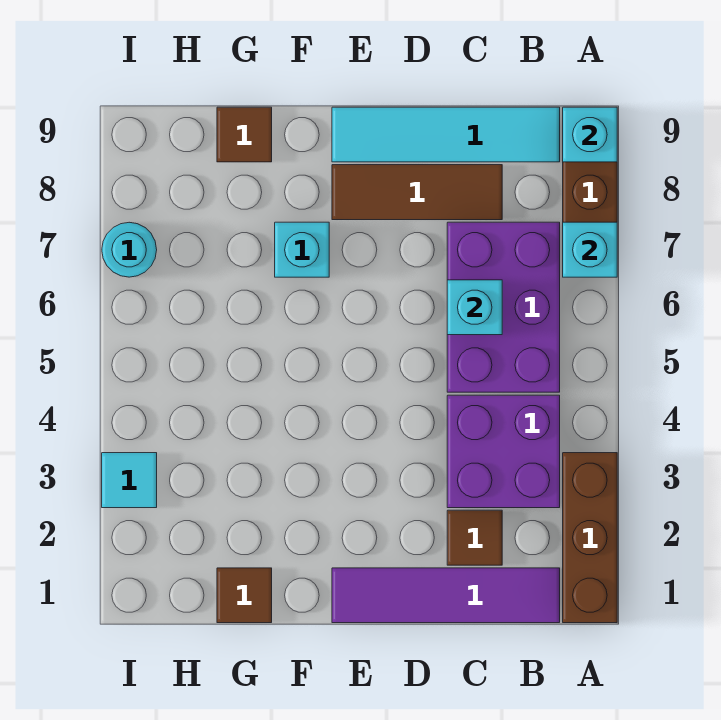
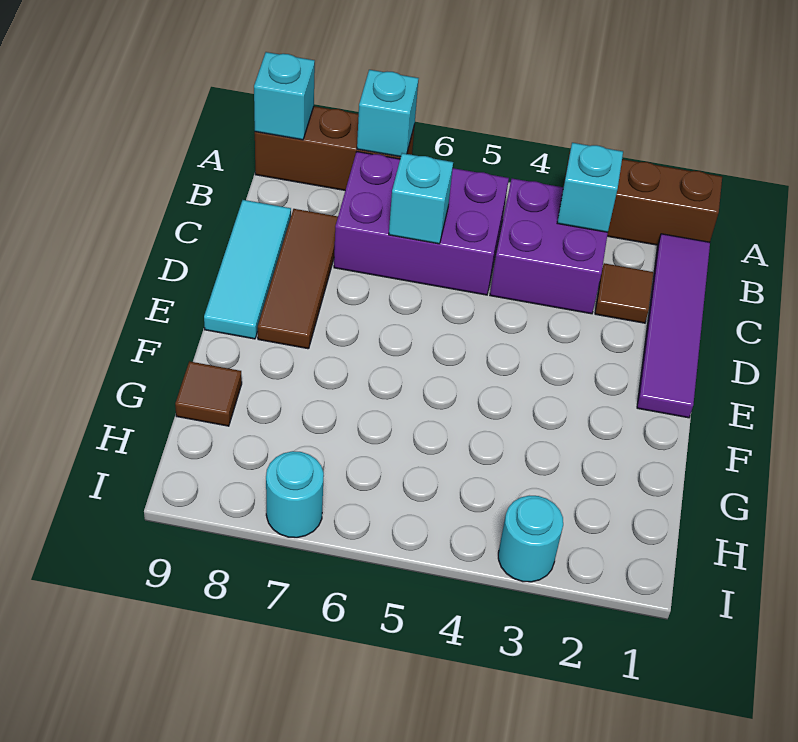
cyan 1x4 tile [332,107,560,162] -> cyan 1x3 tile [204,200,291,339]
cyan 1x1 brick [275,222,329,277] -> cyan 1x1 brick moved to [557,143,623,232]
brown 1x1 tile [217,568,272,623] -> none
cyan 1x1 tile [102,453,157,508] -> cyan 1x1 round brick [498,496,563,582]

